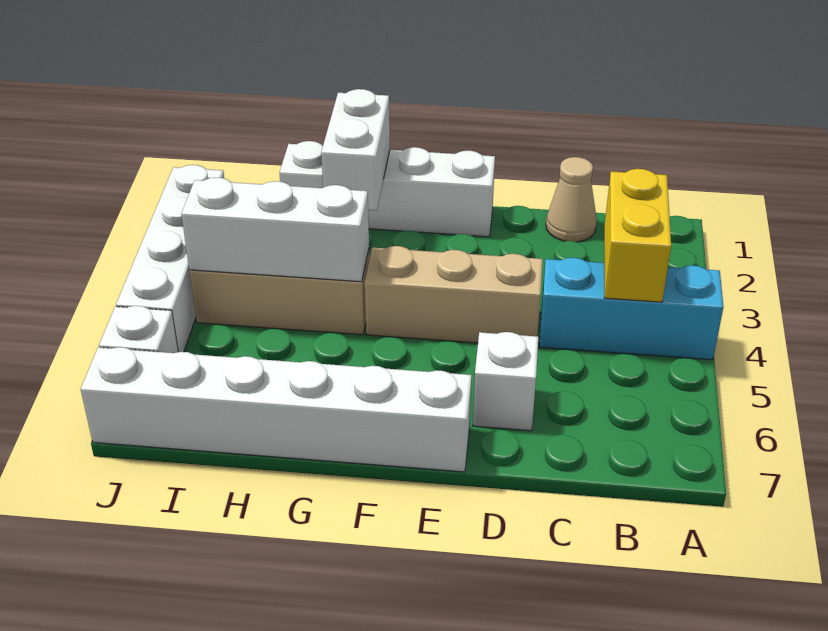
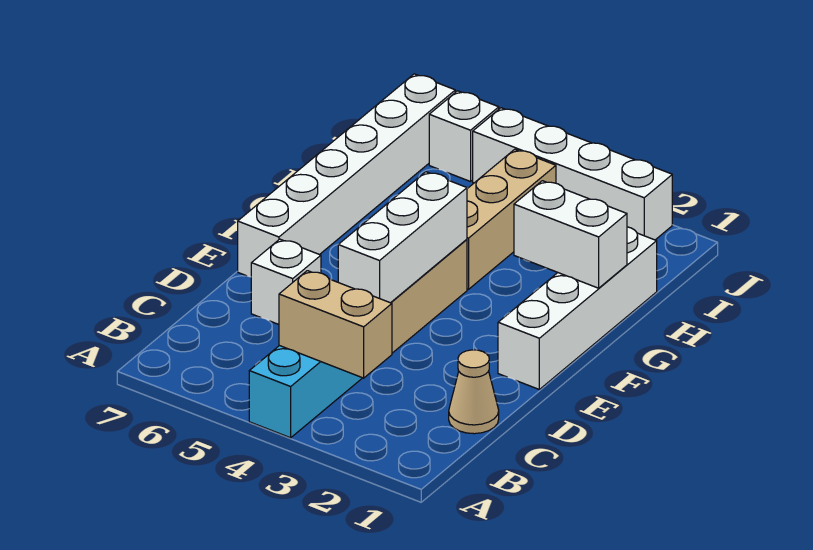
yellow 1x2 brick [604,169,671,302] -> tan 1x2 brick [279,271,392,378]
white 1x3 brick [181,178,369,282] -> white 1x3 brick moved to [338,172,467,303]

